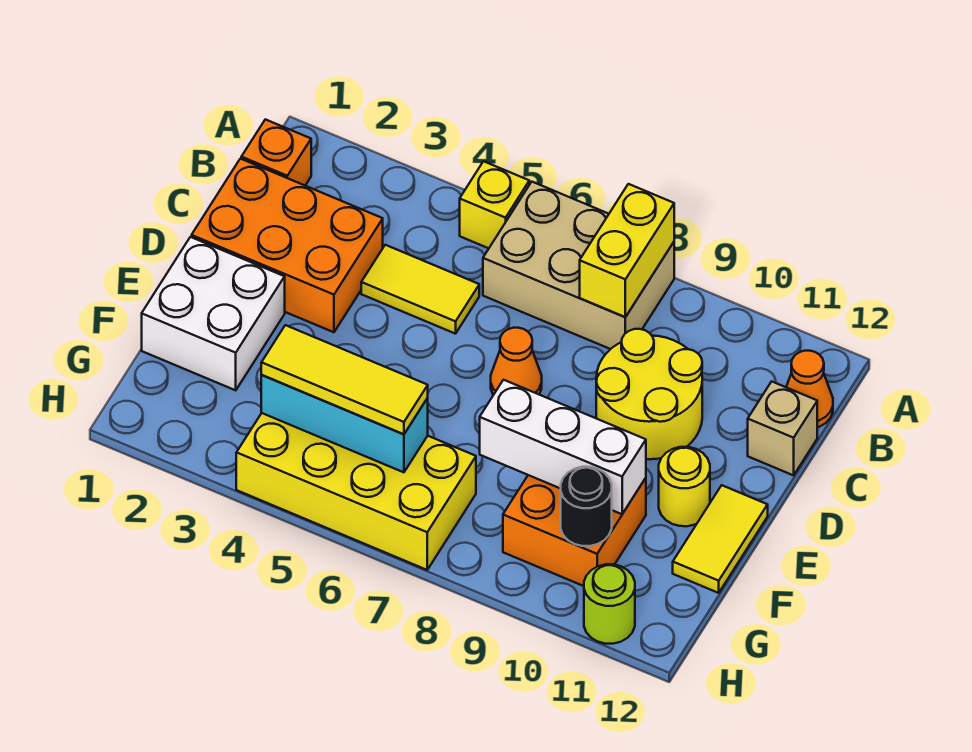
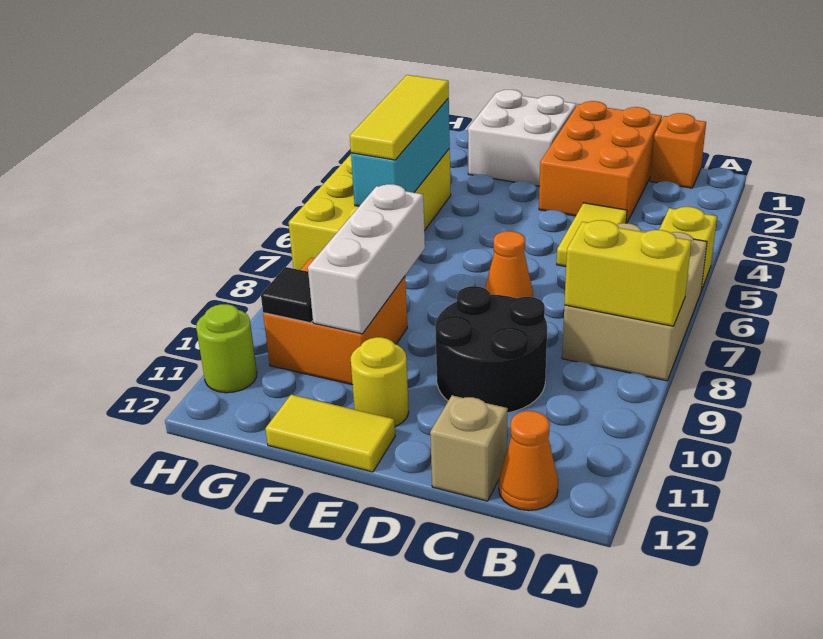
yellow 2x2 round brick [596,329,702,459] -> black 2x2 round brick [435,286,547,413]
black 1x1 round brick [561,467,612,546] -> black 1x1 tile [261,267,313,323]

